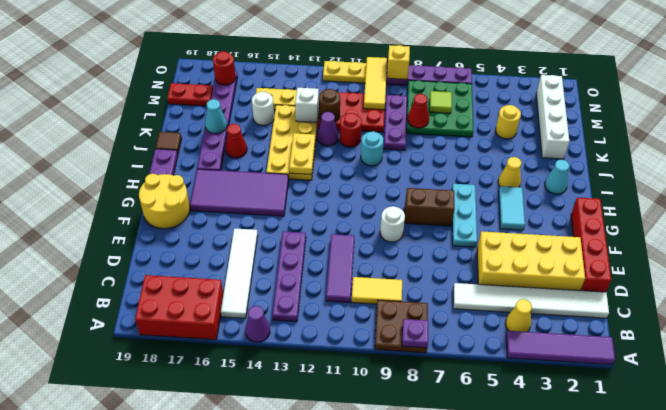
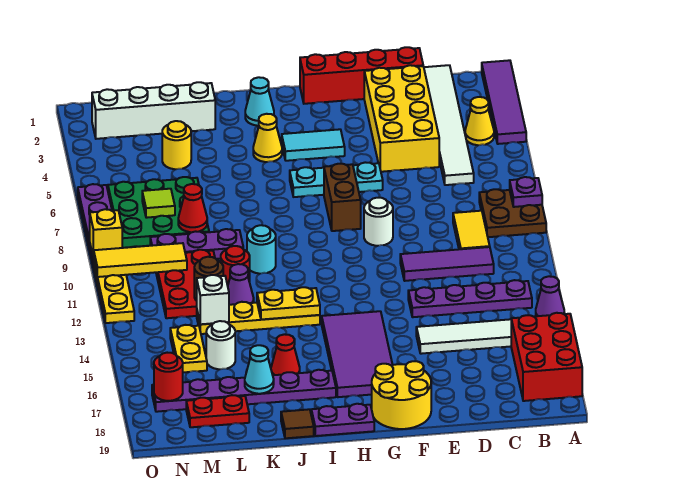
yellow 2x4 plate [266,105,319,180] -> yellow 1x4 plate [197,302,320,334]
red 1x2 plate [167,83,213,106] -> red 1x2 plate turned to [186,395,249,427]

